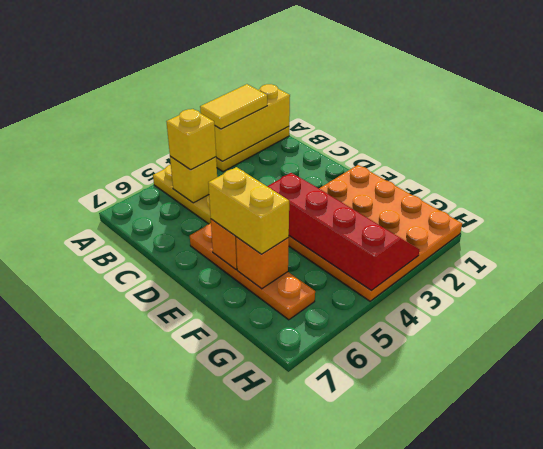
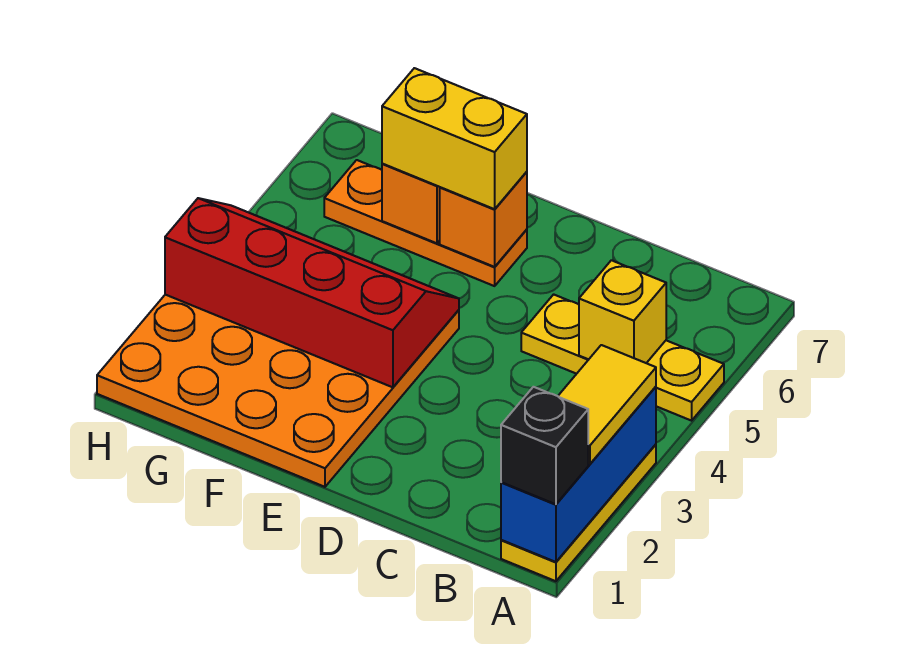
yellow 1x3 brick [215,84,290,161] -> blue 1x3 brick [501,387,656,562]
none -> black 1x1 brick [501,387,588,504]
yellow 1x1 brick [166,109,216,170] -> none
orange 1x4 plate [190,224,315,320] -> orange 1x3 plate [324,160,527,286]
red 2x4 slope [267,173,419,291] -> red 2x4 slope turned to [165,198,459,387]

